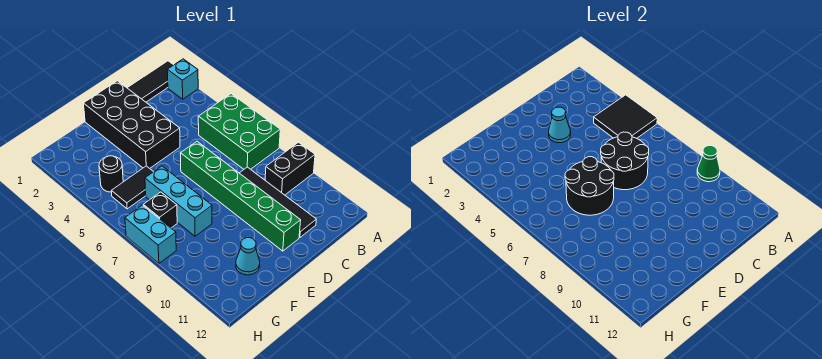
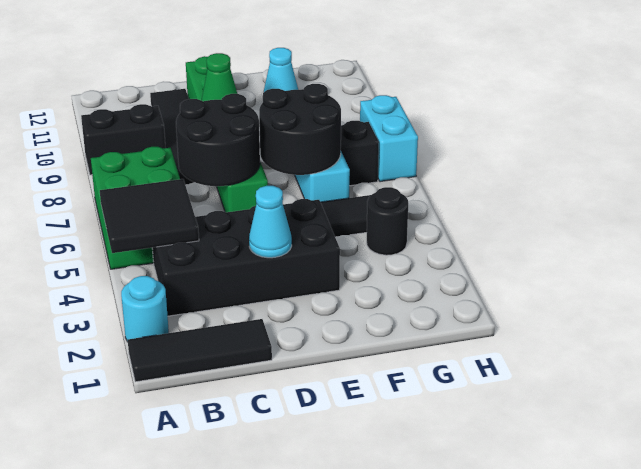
cyan 1x1 brick [167,59,198,99] -> cyan 1x1 round brick [121,276,169,342]
green 1x1 cone [697,146,720,182] -> green 1x1 cone moved to [202,53,237,101]
black 2x4 brick [83,81,180,168] -> black 2x4 brick turned to [152,199,340,316]

